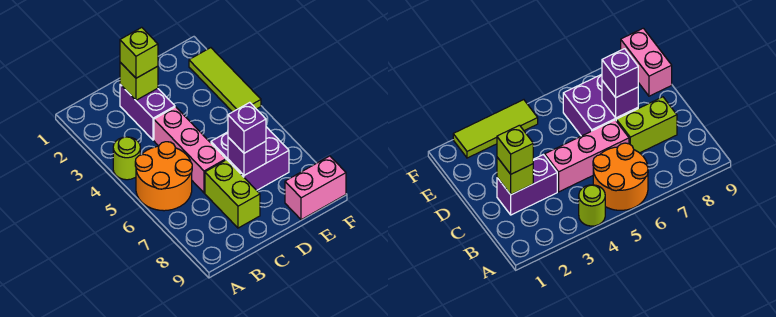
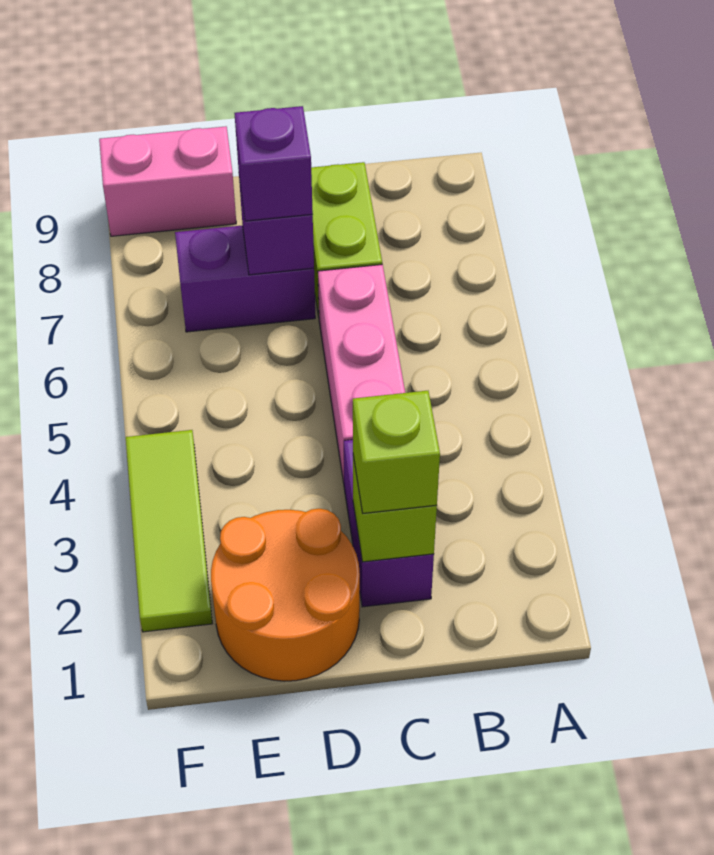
lime 1x1 round brick [113,137,140,180] -> none
orange 2x2 round brick [135,142,192,211] -> orange 2x2 round brick moved to [211,509,360,681]
purple 2x2 brick [211,127,289,190] -> purple 1x2 brick [175,225,315,332]

